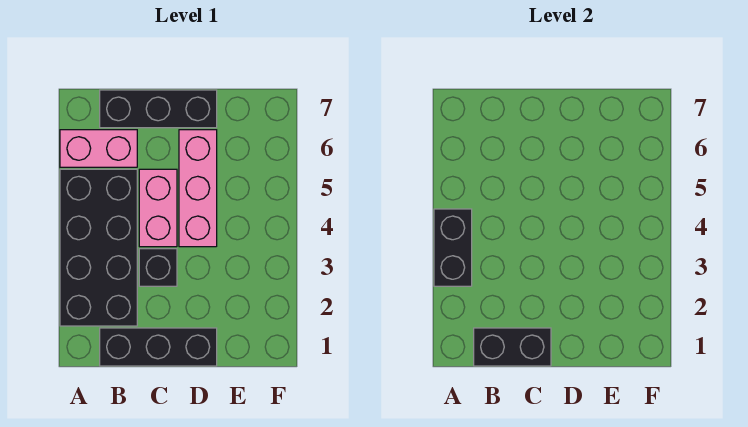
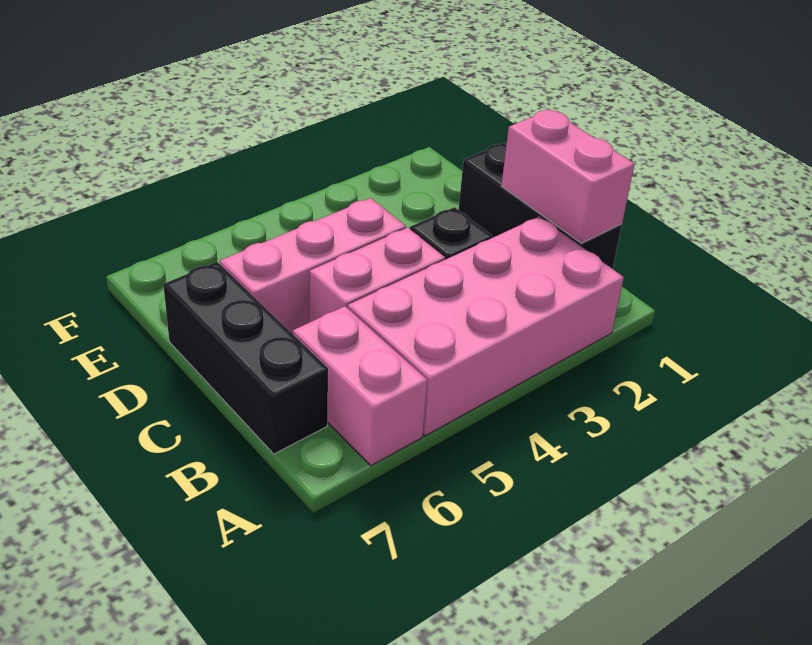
black 2x4 brick [60,169,137,326] -> pink 2x4 brick [348,217,624,436]
black 1x2 brick [434,209,472,286] -> none
black 1x2 brick [474,328,551,366] -> pink 1x2 brick [501,110,635,243]

